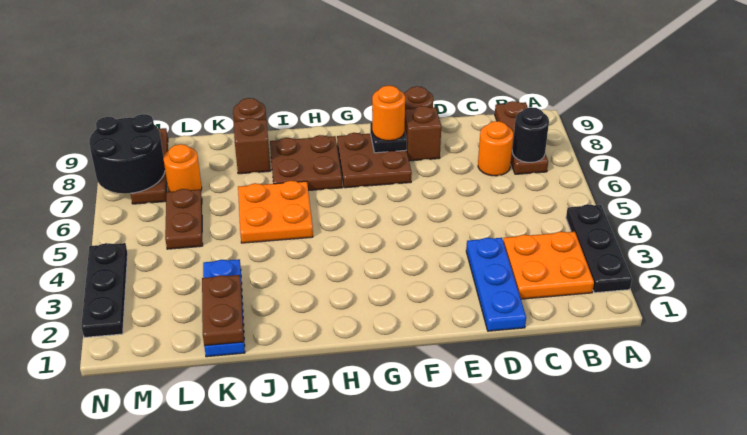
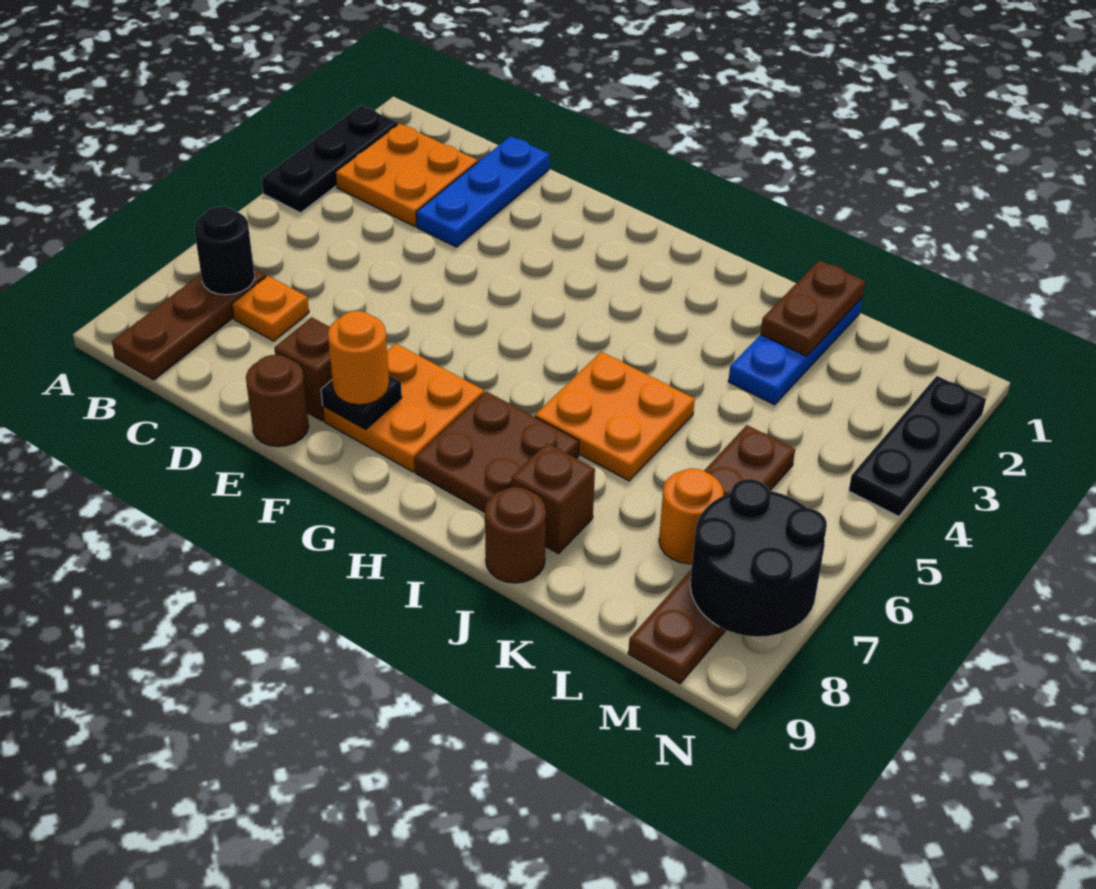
orange 1x1 round brick [478,121,513,176] -> orange 1x1 plate [232,276,309,341]
brown 2x2 plate [337,133,412,188] -> orange 2x2 plate [323,344,484,472]

